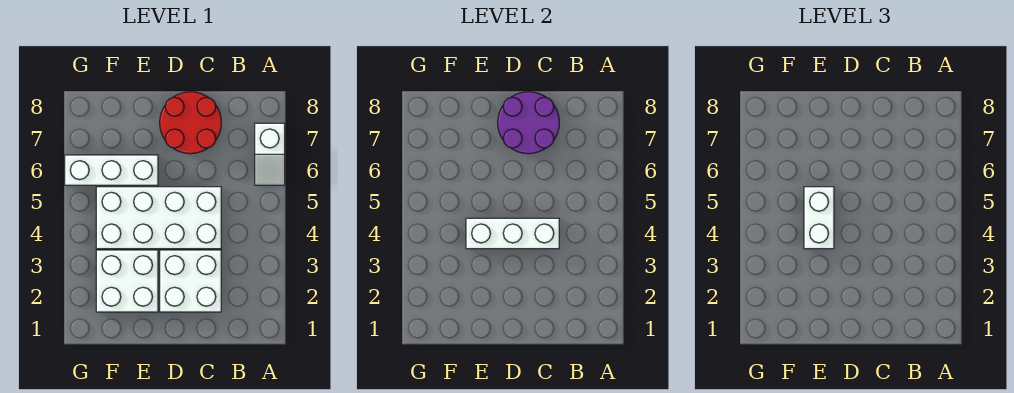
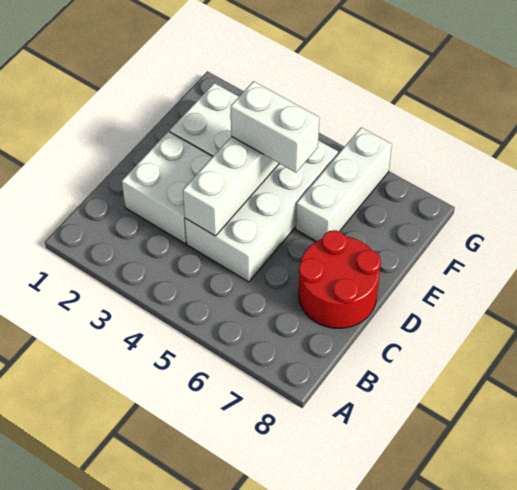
white 1x2 slope [255,123,285,185] -> none
purple 2x2 round brick [498,92,559,154] -> none

